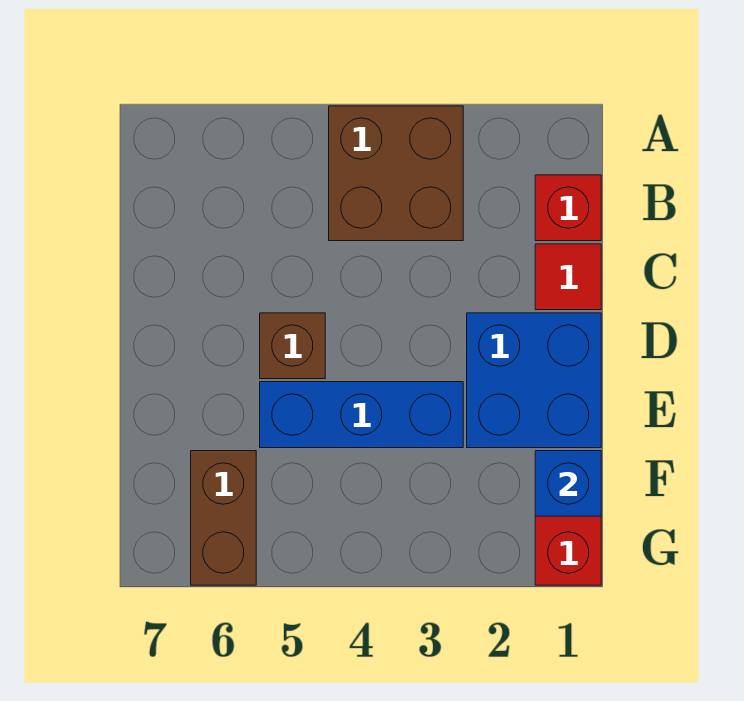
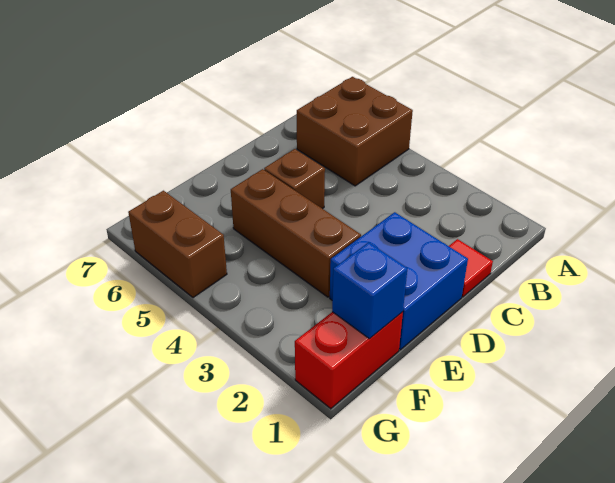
brown 2x2 brick [329,106,463,241] -> brown 2x2 brick moved to [297,77,413,186]
red 1x1 brick [535,175,601,241] -> none
blue 1x3 brick [260,382,463,448] -> brown 1x3 brick [231,169,361,297]
brown 1x2 brick [191,451,256,585] -> brown 1x2 brick turned to [128,191,227,298]

